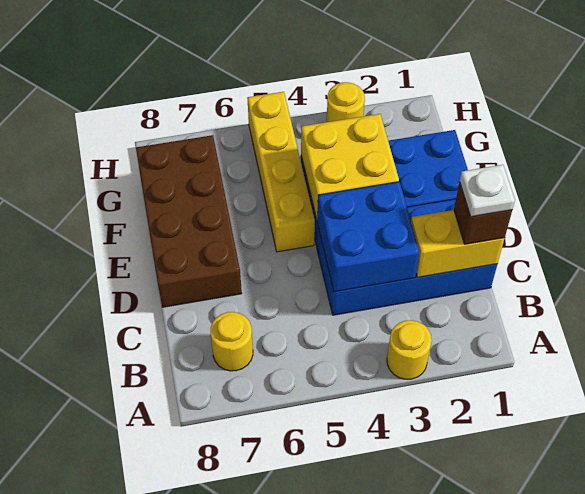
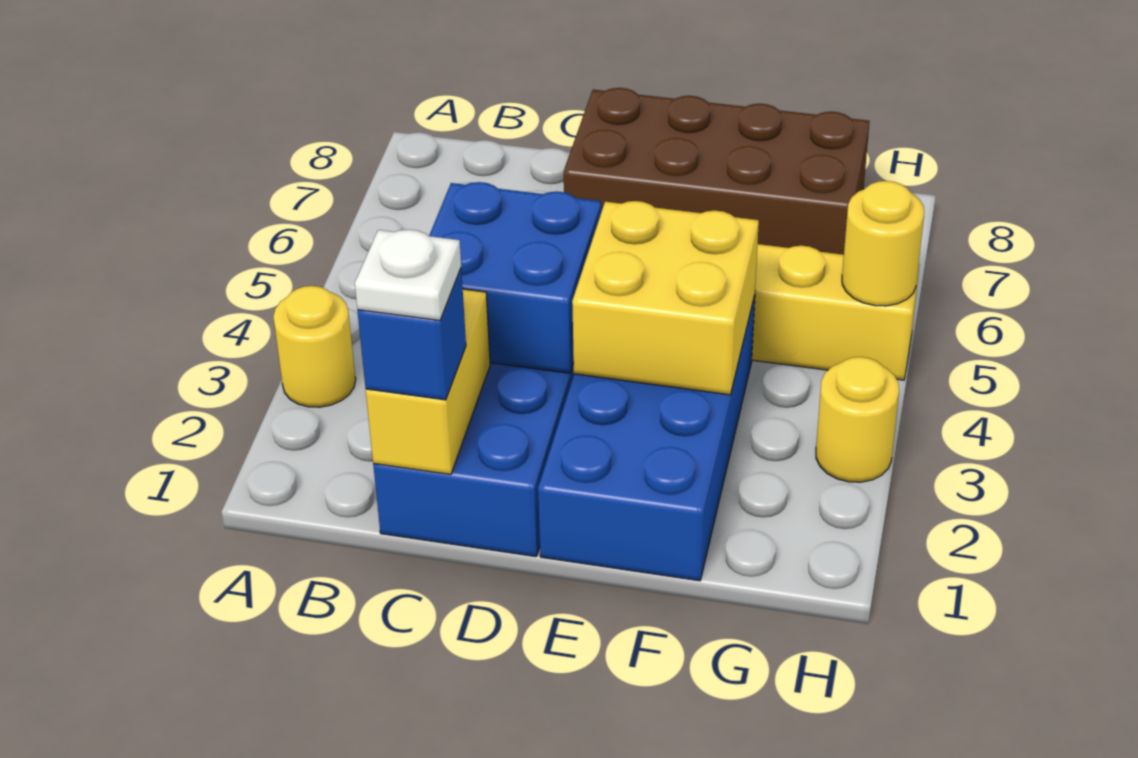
yellow 1x1 round brick [211,312,253,371] -> yellow 1x1 round brick moved to [842,181,924,306]
brown 1x1 brick [454,182,512,244] -> blue 1x1 brick [358,269,466,400]

